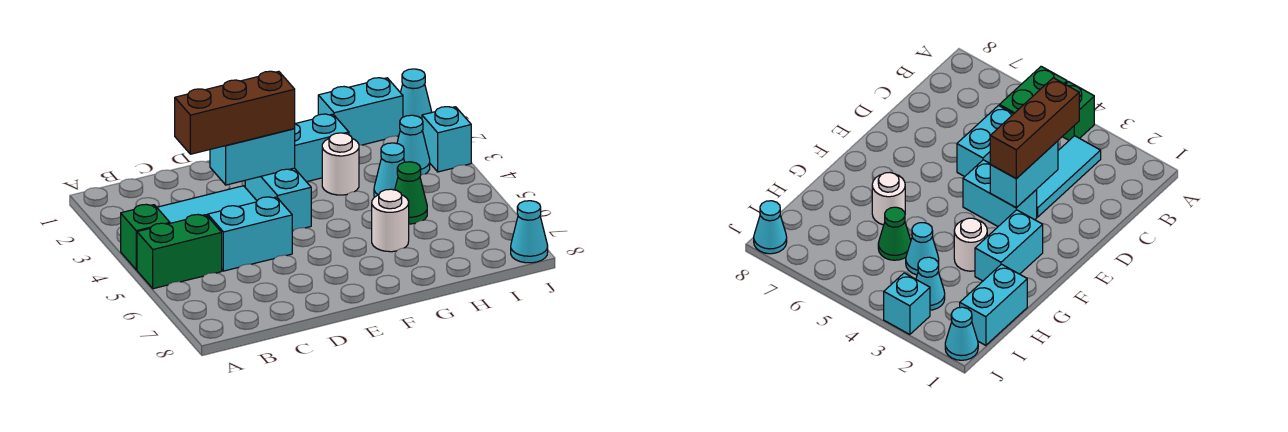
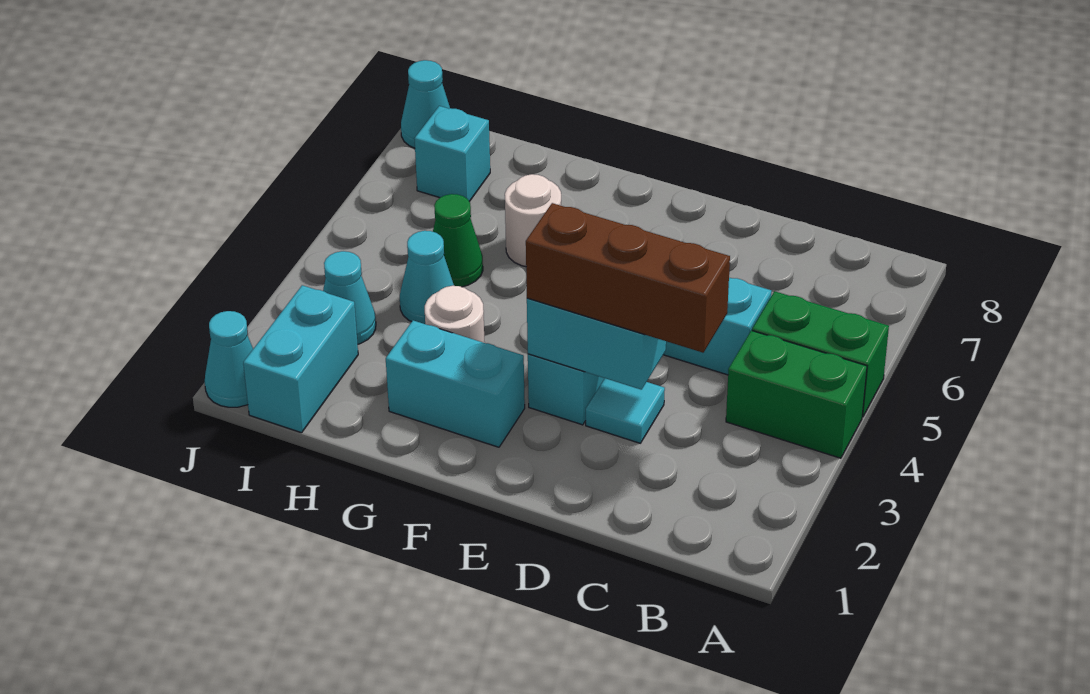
green 1x1 brick [121,204,170,270] -> green 1x2 brick [726,330,867,458]
cyan 1x3 tile [157,186,257,223] -> cyan 1x1 tile [586,378,665,443]
cyan 1x2 brick [318,78,403,145] -> cyan 1x2 brick turned to [243,285,358,433]
cyan 1x1 brick [422,107,471,172] -> cyan 1x1 brick moved to [414,106,490,201]

